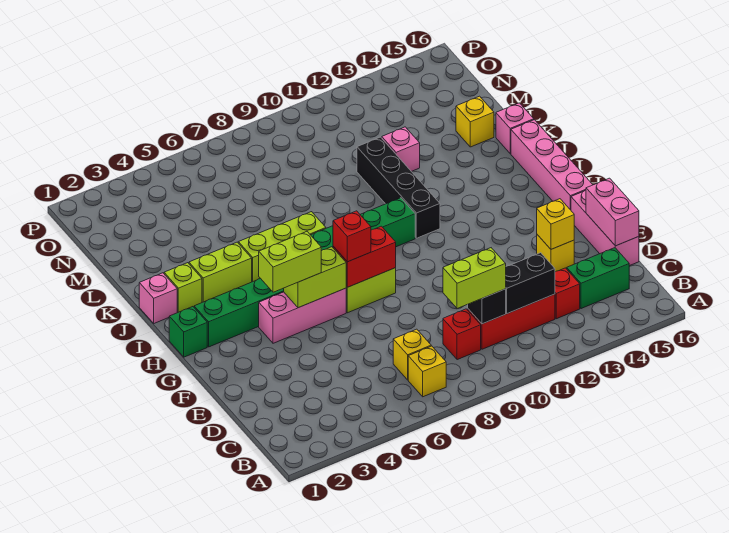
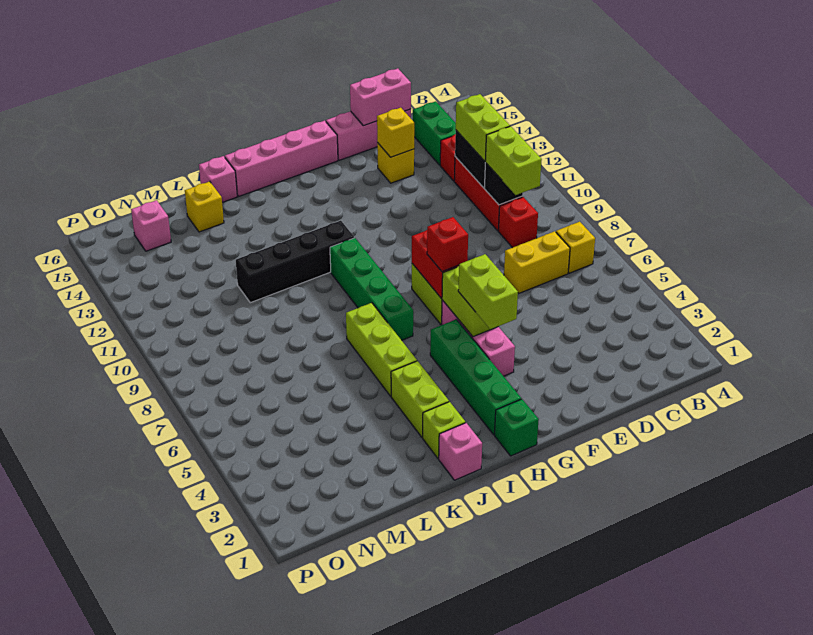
yellow 1x1 brick [393,329,431,380] -> yellow 1x2 brick [504,231,570,293]
none -> lime 1x2 brick [456,94,510,161]
pink 1x1 brick [382,127,420,171] -> pink 1x1 brick moved to [131,200,171,251]

